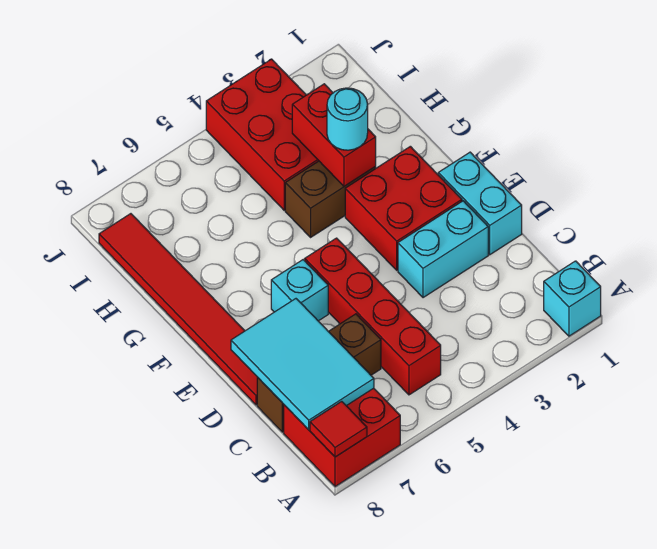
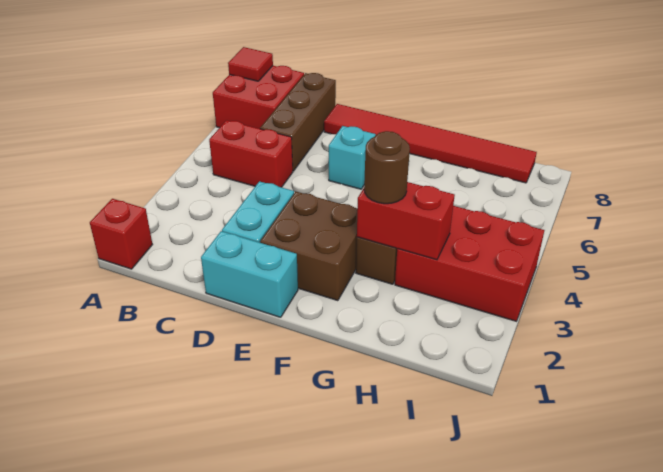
cyan 1x1 brick [544,261,601,336] -> red 1x1 brick [90,199,152,269]
red 1x4 brick [305,238,441,395] -> red 1x2 brick [209,120,293,187]
cyan 2x3 tile [231,299,374,430] -> none
red 2x2 brick [345,146,462,270] -> brown 2x2 brick [260,192,358,301]
cyan 1x1 round brick [327,88,368,150] -> brown 1x1 round brick [364,131,410,204]

